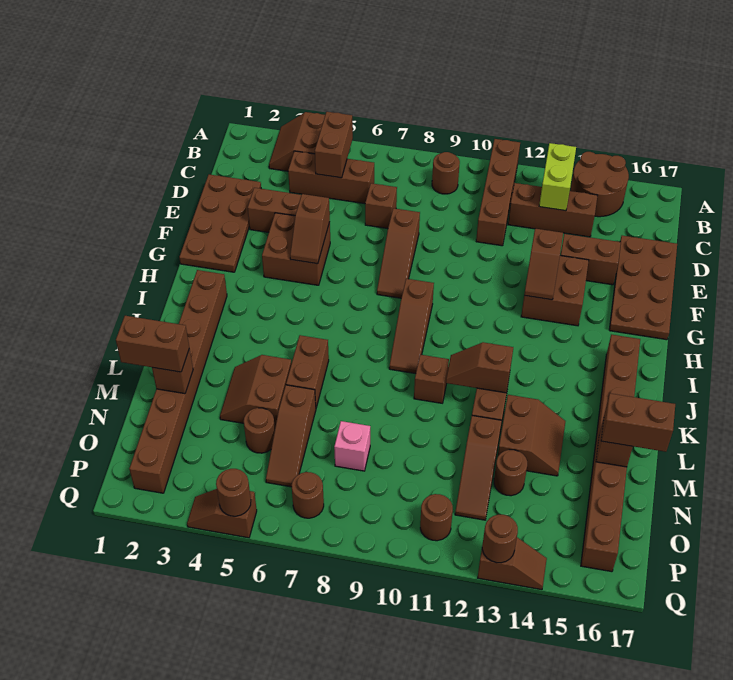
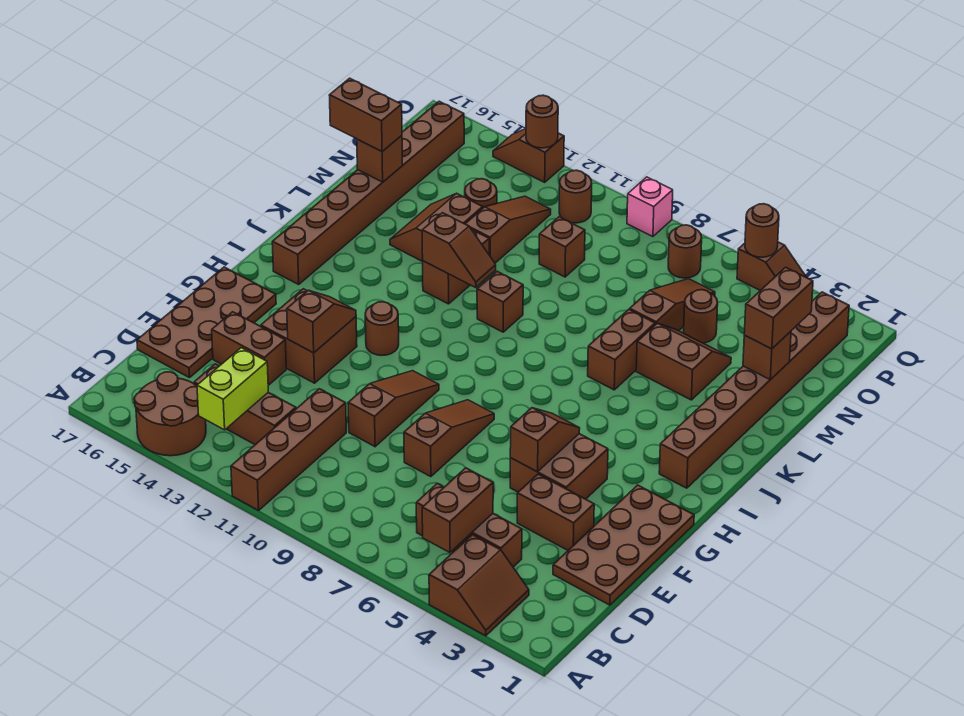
brown 1x1 round brick [432,152,460,194] -> brown 1x1 round brick moved to [365,302,399,356]
brown 1x1 brick [365,183,397,229] -> brown 1x1 brick moved to [539,217,585,277]
brown 1x3 slope [389,279,434,374] -> brown 1x3 slope moved to [348,371,439,447]
brown 2x2 slope [220,355,292,427] -> brown 2x2 slope turned to [636,323,731,400]
brown 1x2 brick [116,316,189,372] -> brown 1x2 brick turned to [744,267,813,349]
pink 1x1 brick [334,421,370,471] -> pink 1x1 brick moved to [627,177,673,237]

